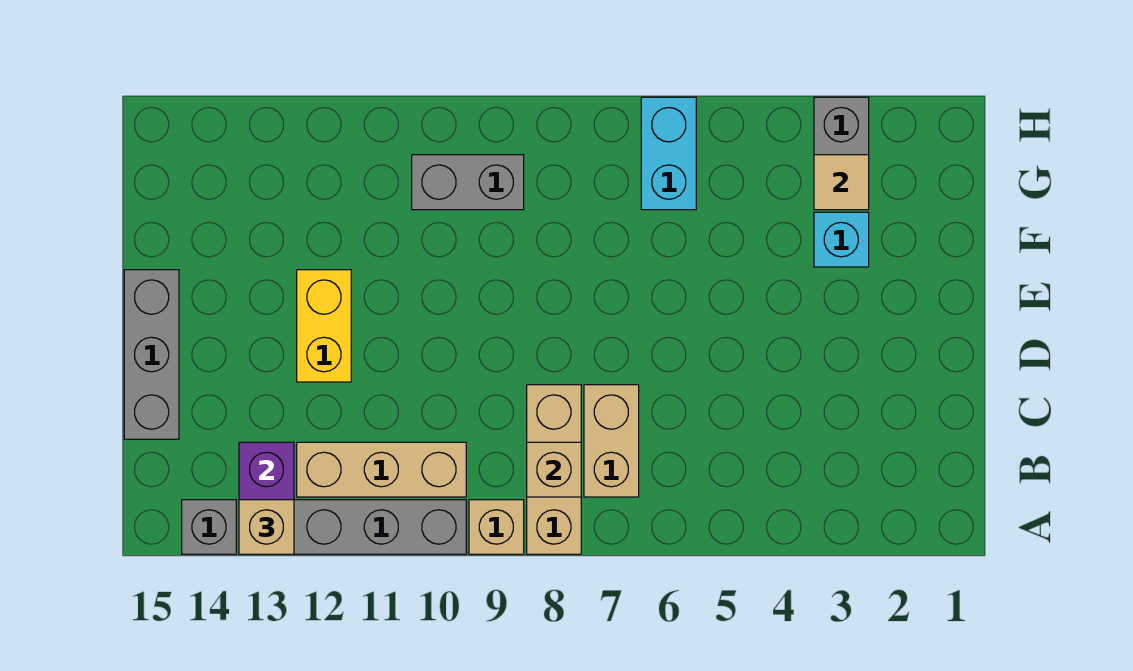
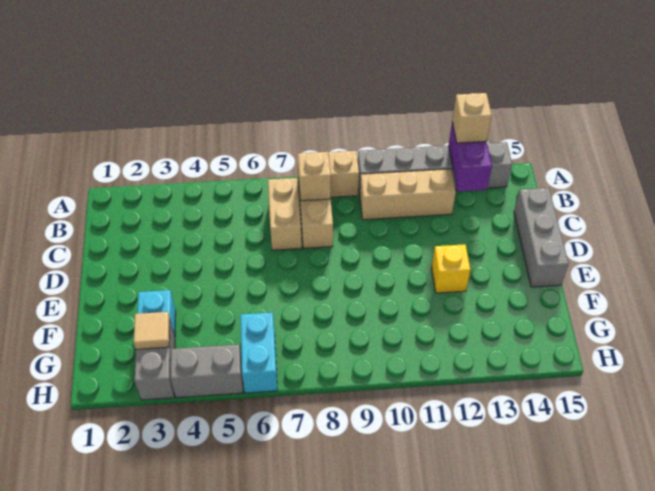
yellow 1x2 brick [297,270,351,382] -> yellow 1x1 brick [432,244,470,293]
grey 1x2 brick [412,155,524,210] -> grey 1x2 brick moved to [170,345,243,398]

